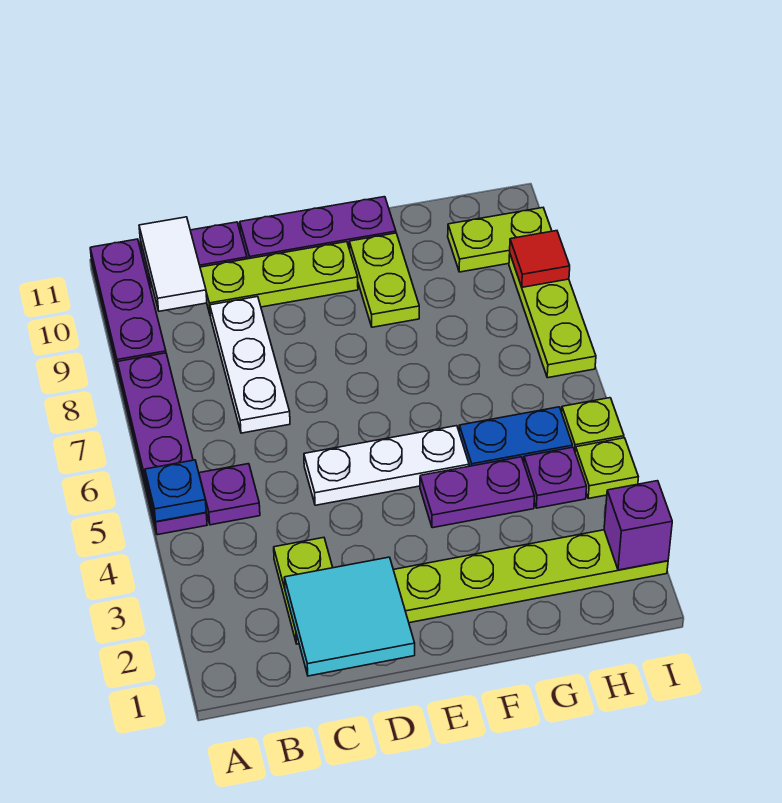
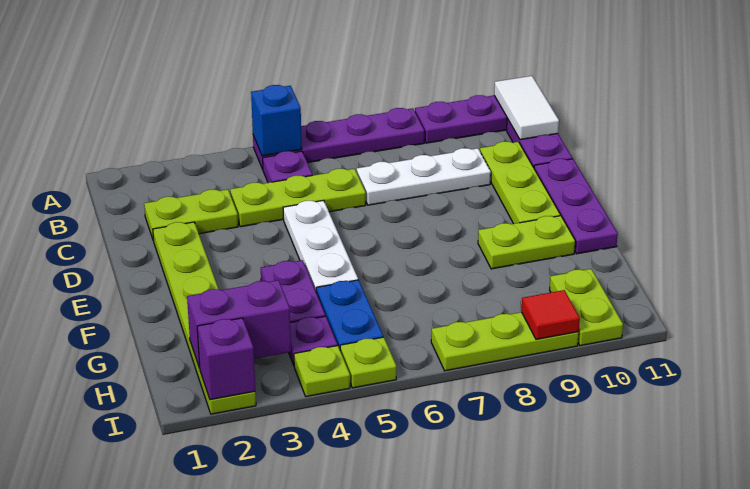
blue 1x1 plate [145,460,206,522] -> blue 1x1 brick [251,85,302,156]
white 1x2 tile [139,217,207,311] -> white 1x2 tile turned to [494,76,559,140]
cyan 2x2 tile [284,557,415,676] -> none
none -> lime 1x3 plate [230,169,366,227]
none -> purple 1x2 brick [187,280,291,368]

